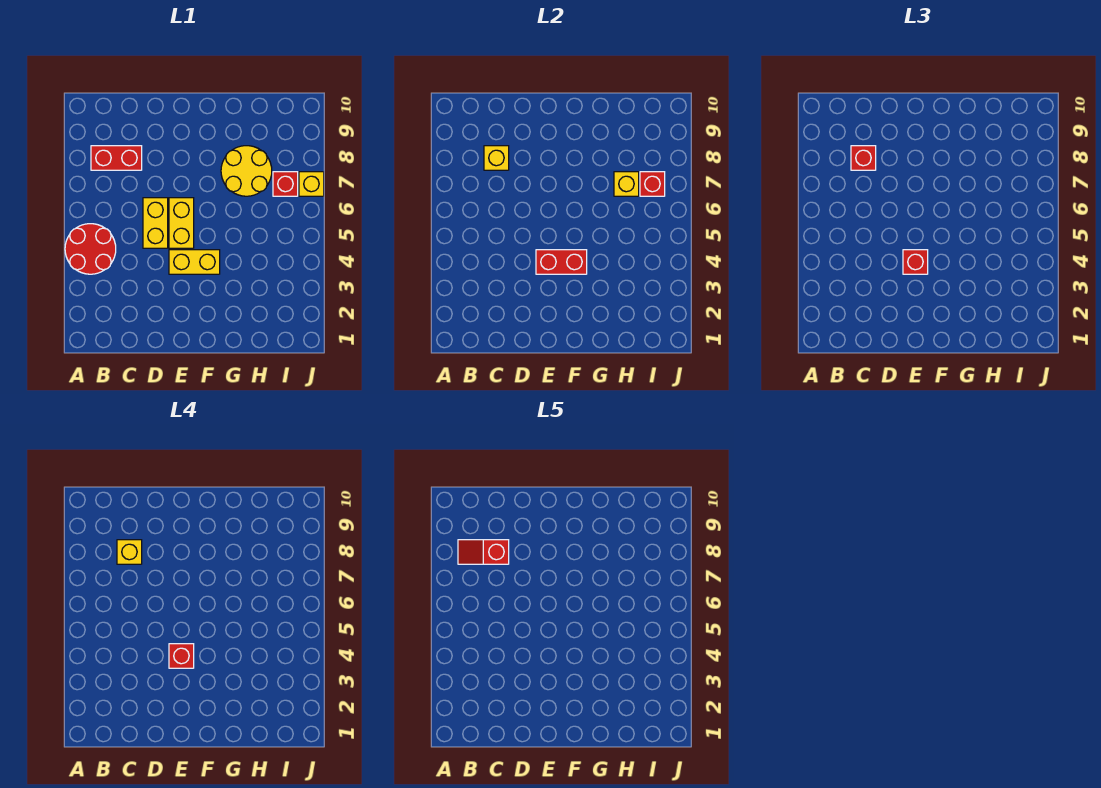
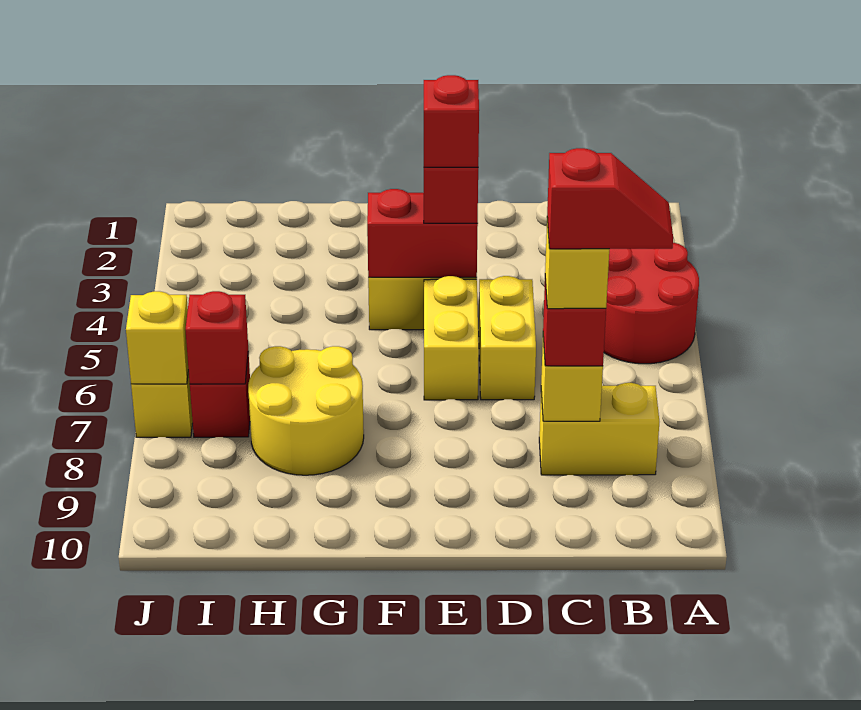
red 1x2 brick [91,146,142,170] -> yellow 1x2 brick [539,383,659,475]
yellow 1x1 brick [614,172,639,196] -> yellow 1x1 brick moved to [126,291,188,384]

